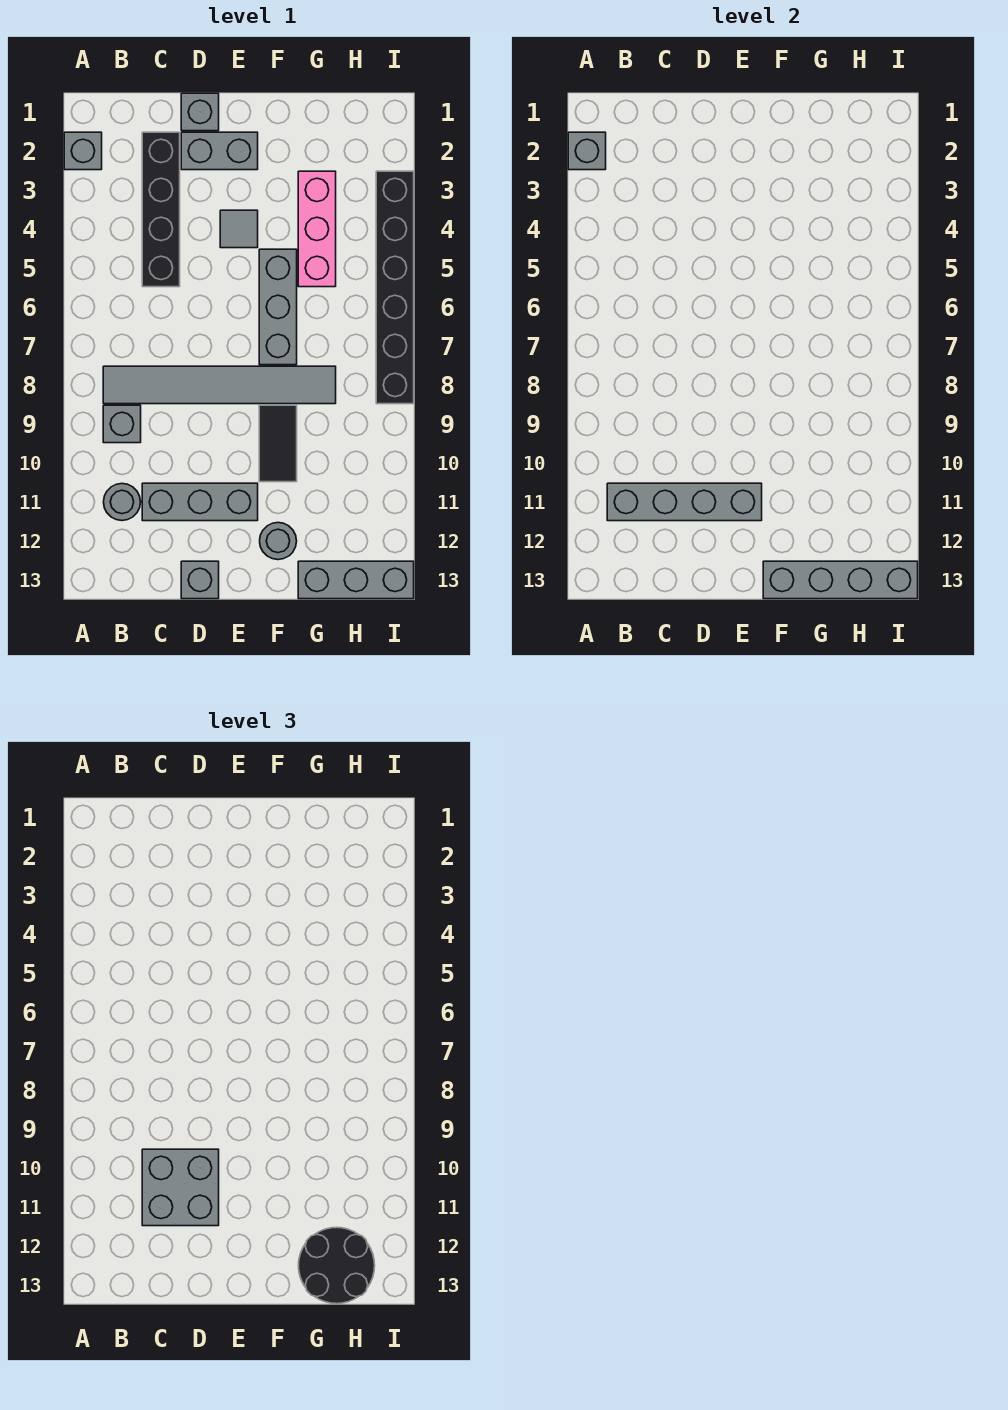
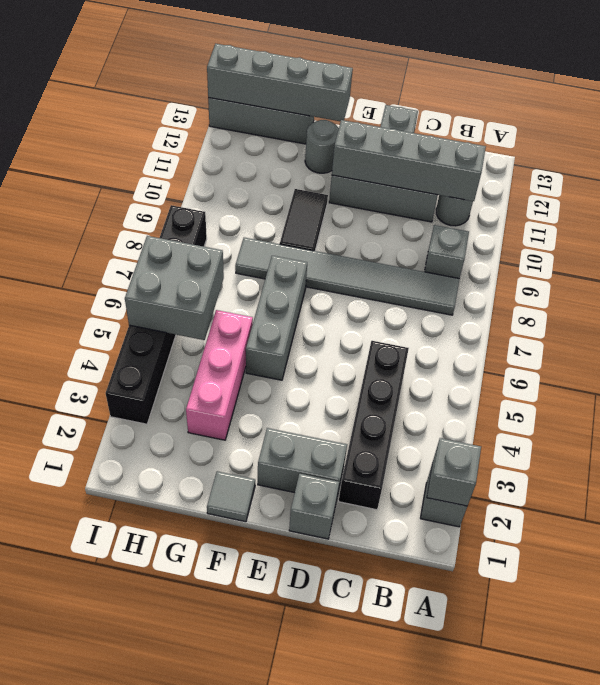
grey 2x2 brick [142,1149,219,1226] -> grey 2x2 brick moved to [125,236,224,340]
grey 1x1 tile [220,210,258,248] -> grey 1x1 tile moved to [207,471,255,522]
black 2x2 round brick [299,1227,375,1304] -> none

